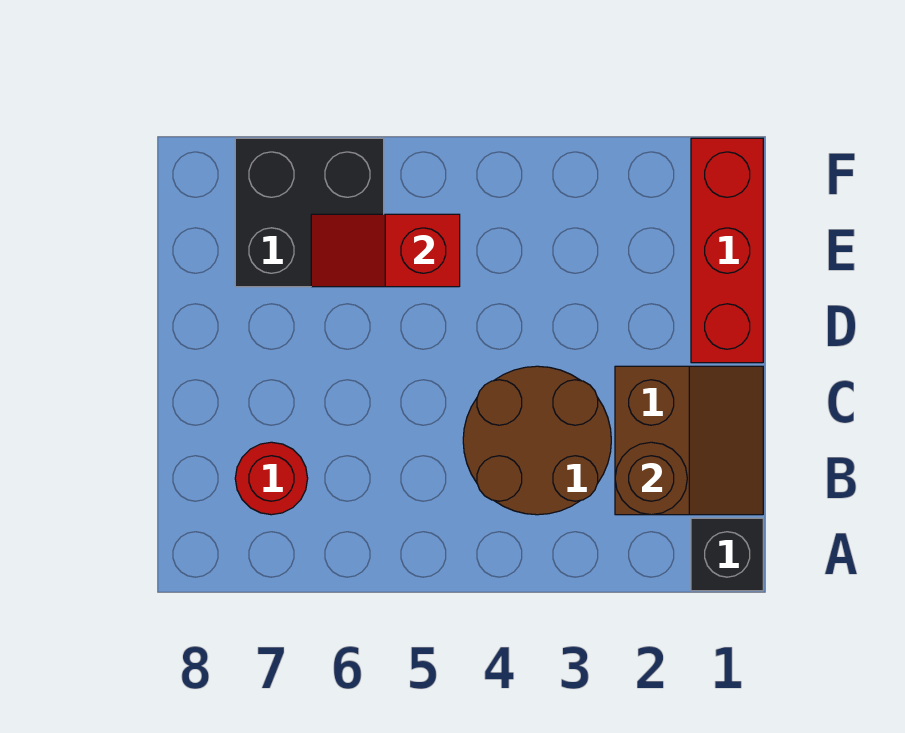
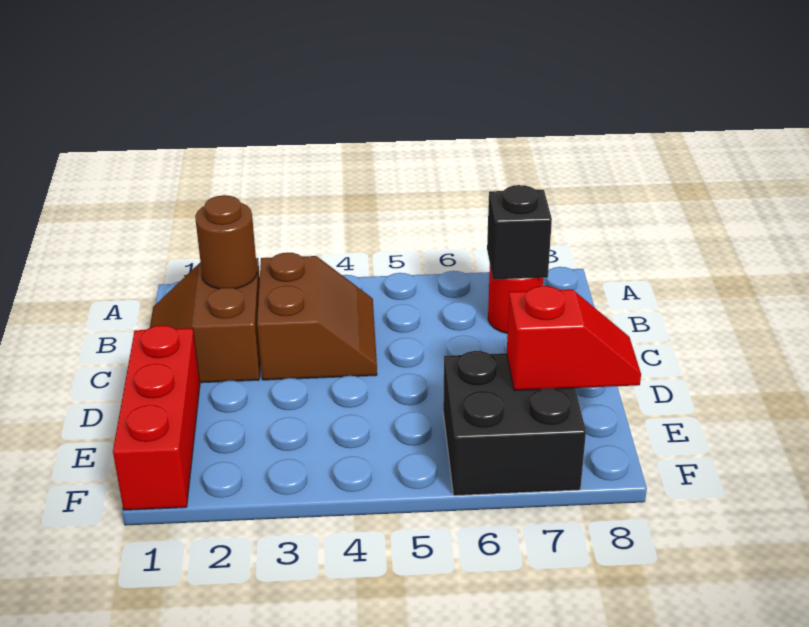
black 1x1 brick [691,518,763,591] -> black 1x1 brick moved to [487,185,552,280]
brown 2x2 round brick [463,366,611,515] -> brown 2x2 slope [257,253,377,380]
red 1x2 slope [311,214,460,287] -> red 1x2 slope moved to [507,286,641,391]

